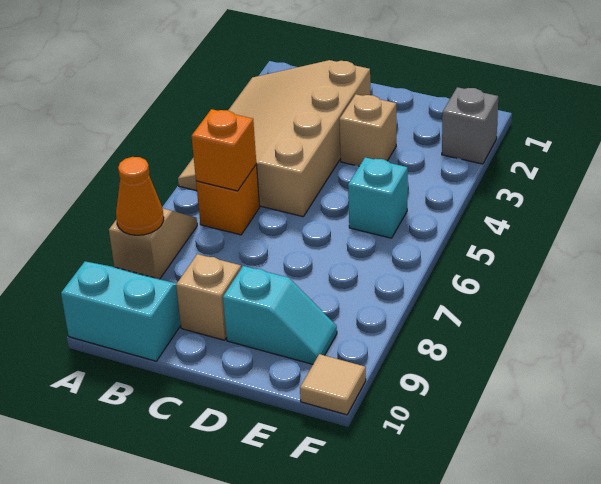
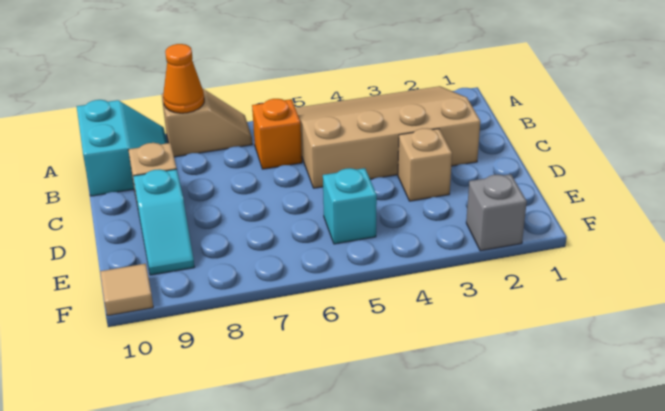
orange 1x1 brick [191,109,256,191] -> none

